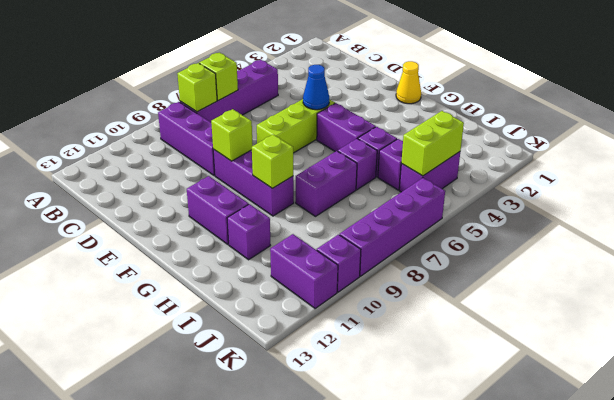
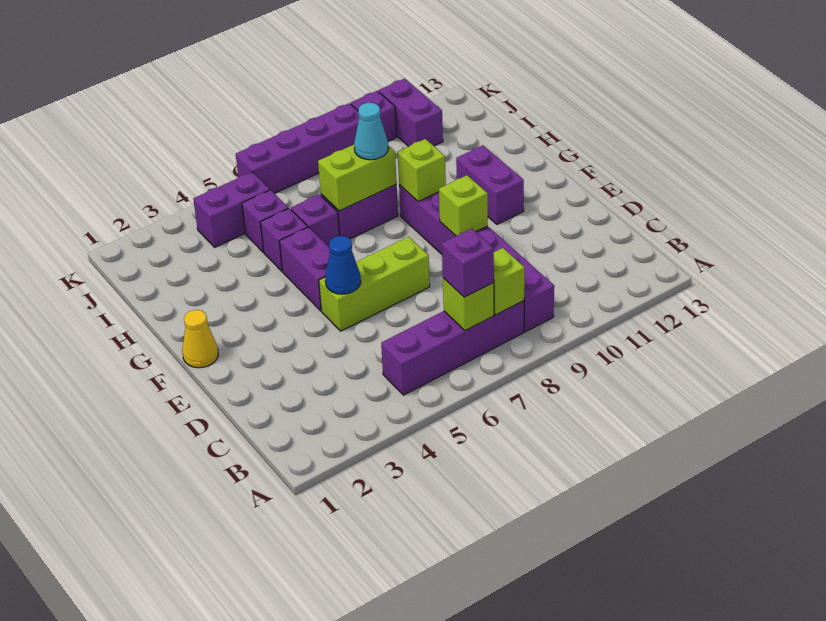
none -> cyan 1x1 cone [354,103,388,160]
purple 1x1 brick [227,204,270,260] -> purple 1x1 brick moved to [442,229,494,297]
lime 1x2 brick [401,111,464,176] -> lime 1x2 brick moved to [318,145,397,211]

